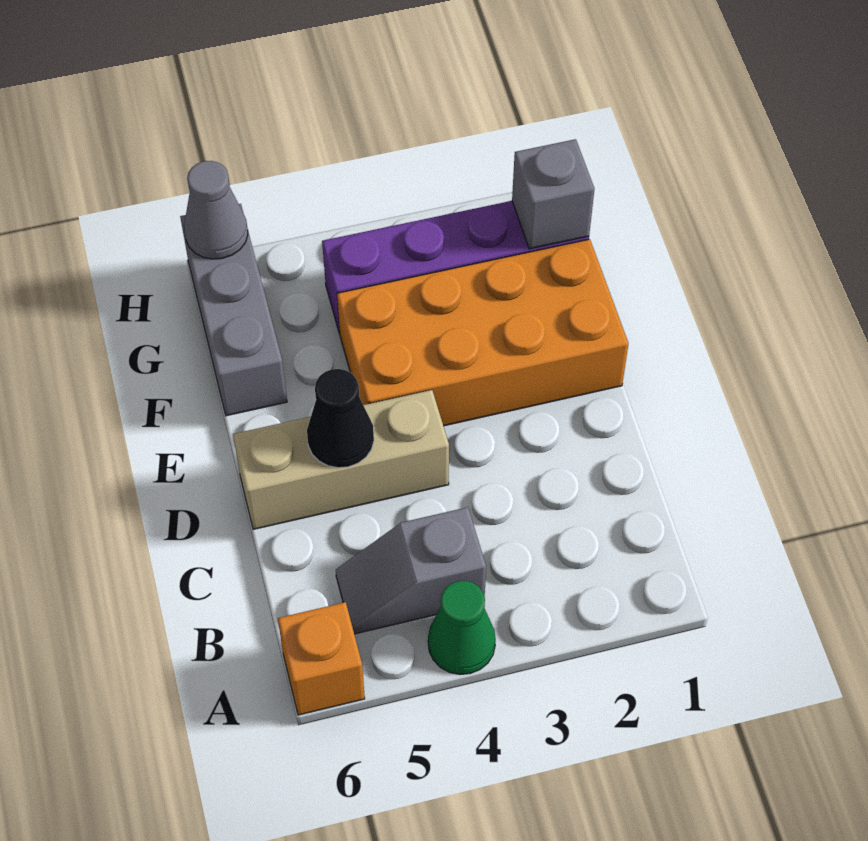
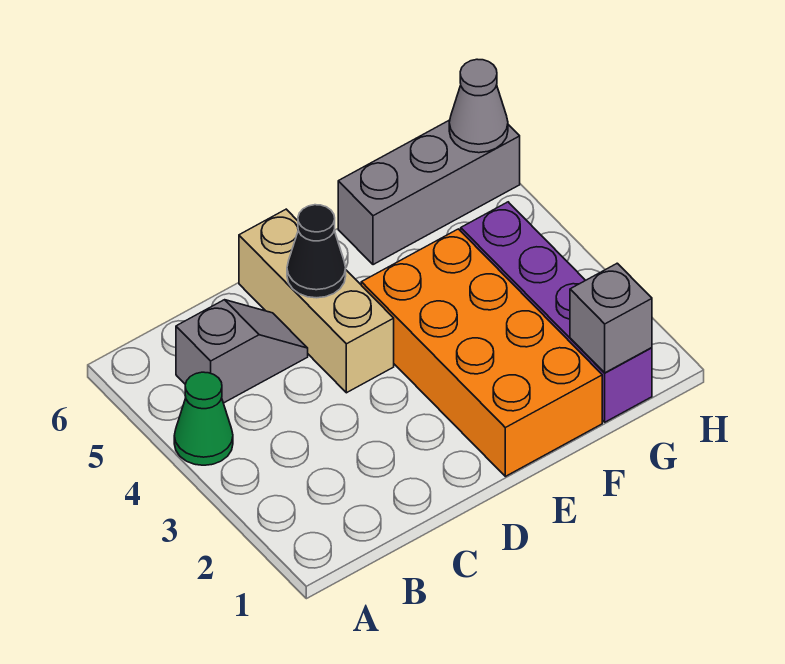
orange 1x1 brick [278,602,365,715] -> none
grey 1x2 slope [336,507,486,634] -> grey 1x2 slope turned to [176,300,308,403]

